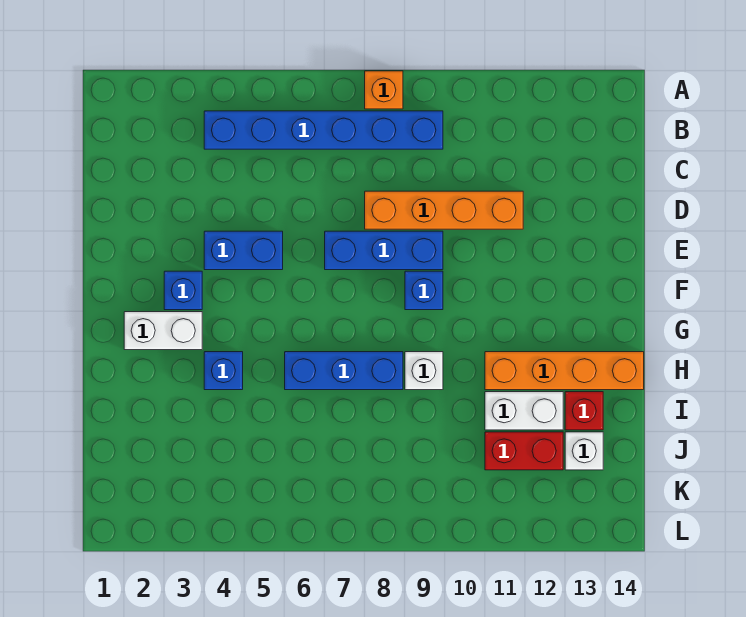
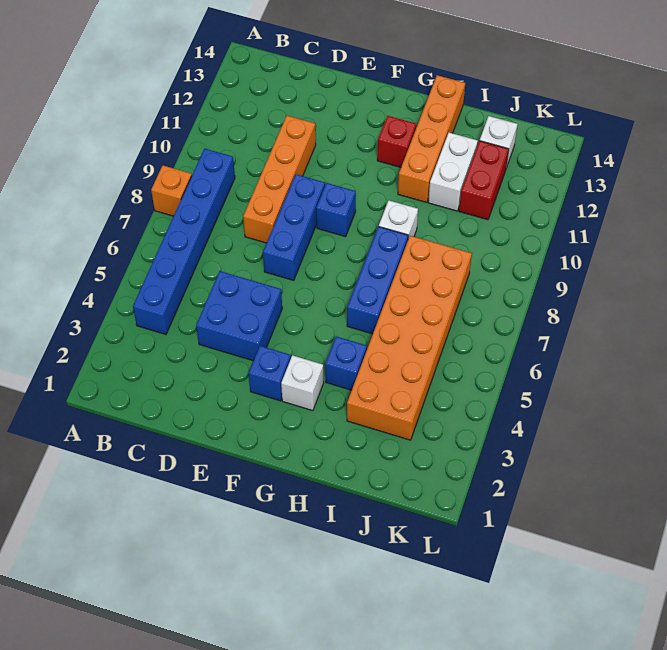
blue 1x2 brick [204,231,283,270] -> blue 2x2 brick [196,271,282,361]
white 1x2 brick [124,312,202,350] -> white 1x1 brick [281,355,324,411]
none -> orange 2x6 brick [347,236,472,440]
red 1x1 brick [565,392,603,430] -> red 1x1 brick moved to [377,116,416,167]

